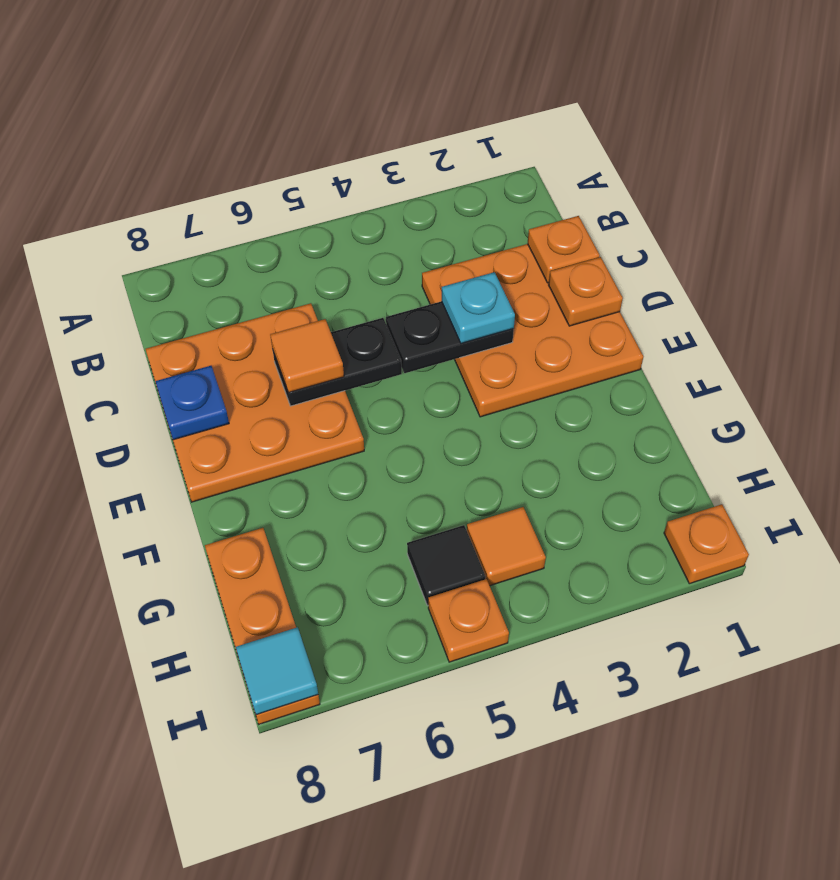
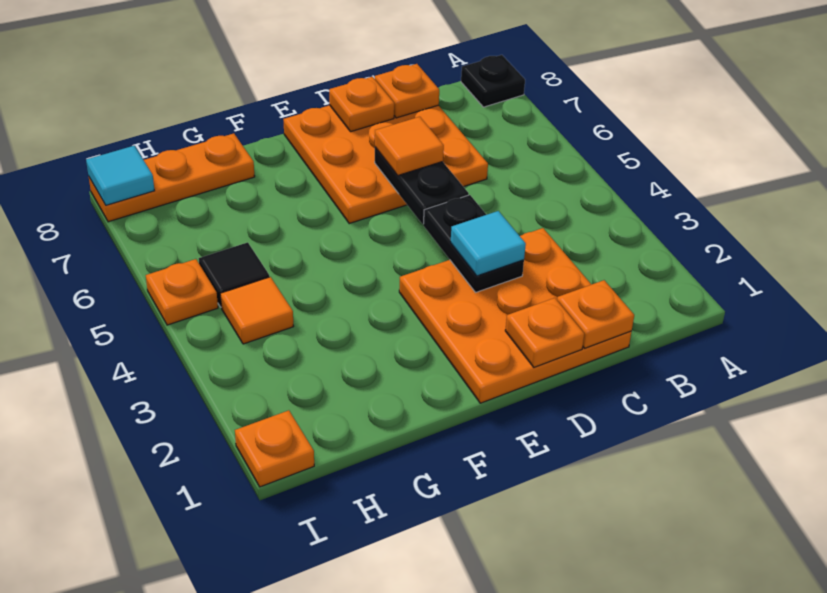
none -> black 1x1 plate [461,55,525,107]
none -> orange 1x1 plate [375,64,439,118]
cyan 1x1 plate [442,272,515,343] -> cyan 1x1 tile [451,211,526,276]
blue 1x1 plate [155,366,229,440] -> orange 1x1 plate [329,77,394,132]

